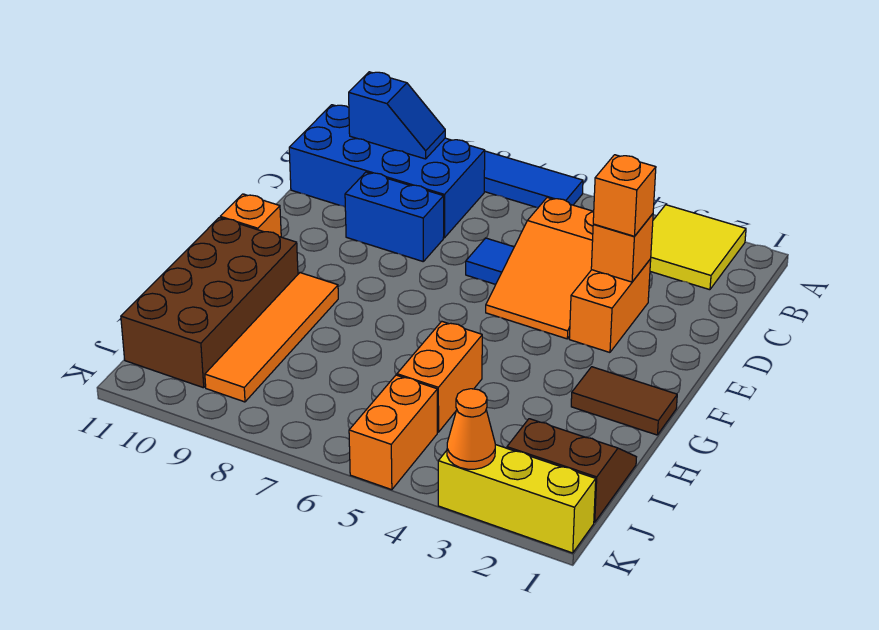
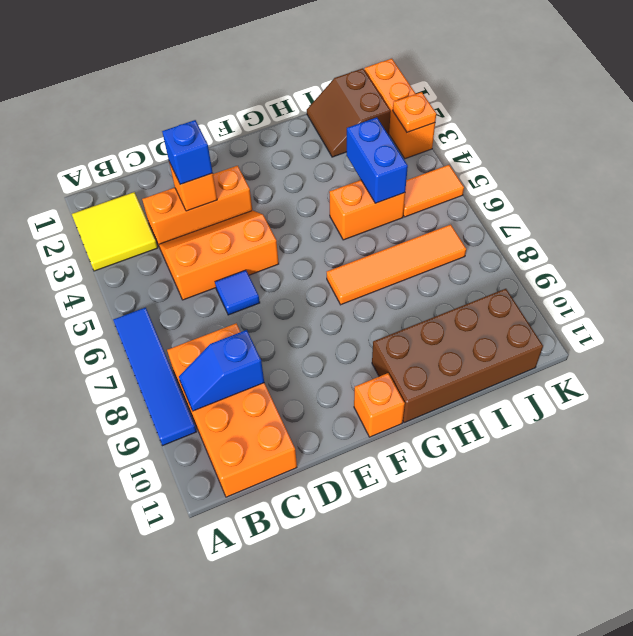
blue 2x4 brick [289,105,485,238] -> orange 2x4 brick [167,323,297,497]
blue 1x2 slope [349,72,445,159] -> blue 1x2 slope turned to [179,330,264,411]
orange 2x3 slope [486,198,594,339] -> orange 2x3 slope turned to [159,210,279,300]
orange 1x2 brick [569,259,651,352] -> orange 1x3 brick [142,166,252,246]
orange 1x1 brick [593,155,656,236] -> blue 1x1 brick [162,120,213,184]
blue 1x2 brick [345,172,444,261] -> blue 1x2 brick moved to [347,117,408,203]
brown 1x2 tile [571,367,677,435] -> none
orange 1x4 tile [205,273,338,402] -> orange 1x4 tile moved to [327,225,466,305]
orange 1x2 brick [349,375,437,490] -> orange 1x2 tile [403,165,464,217]
yellow 1x3 brick [438,445,596,553] -> orange 1x3 brick [364,59,435,159]
orange 1x1 cone [447,389,495,469] -> orange 1x1 plate [393,92,436,132]

